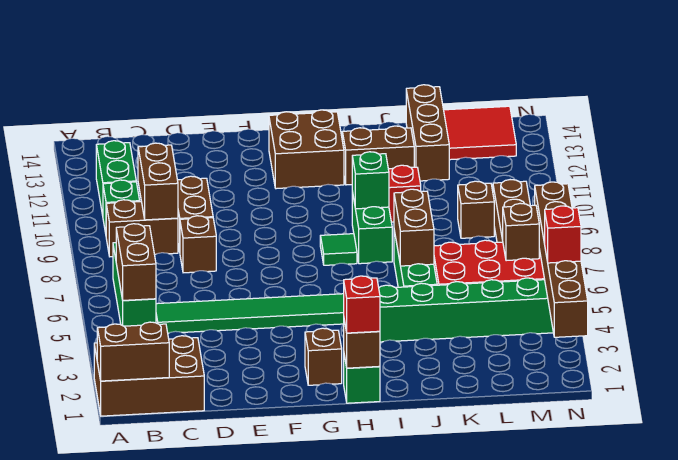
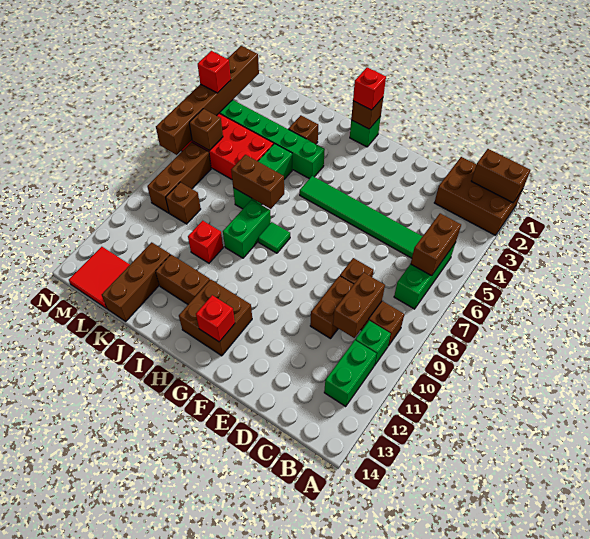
brown 1x1 brick [305,328,342,385] -> brown 1x1 brick moved to [289,115,318,144]
none -> red 1x1 brick [196,295,235,342]
green 1x1 brick [352,152,389,209] -> none
brown 1x2 brick [394,189,434,266] -> brown 1x2 brick turned to [231,155,284,209]

